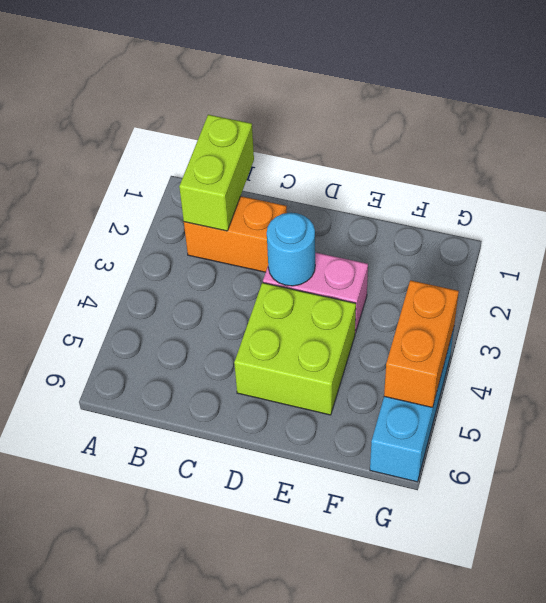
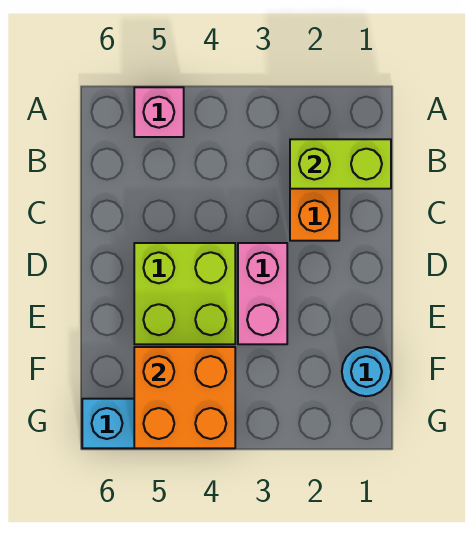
none -> pink 1x1 brick [134,87,184,137]
cyan 1x1 round brick [267,213,315,286] -> cyan 1x1 round brick moved to [342,347,391,396]
orange 1x2 brick [384,280,459,408] -> orange 2x2 brick [134,347,235,448]

